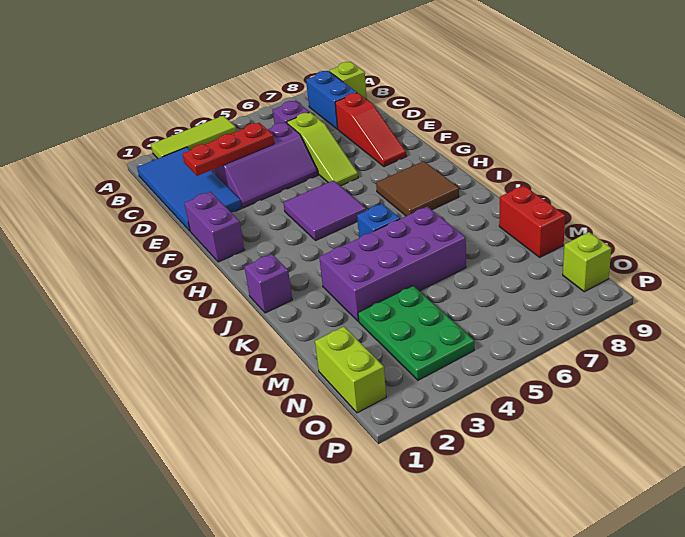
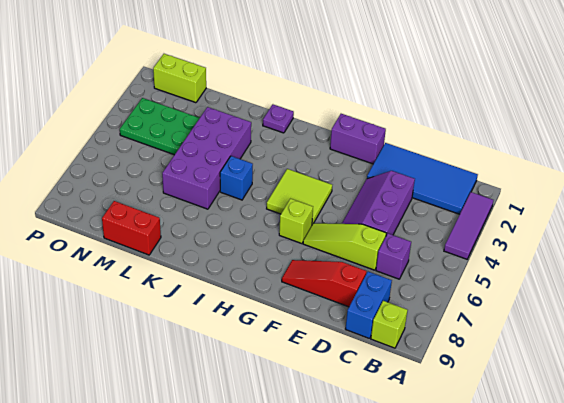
lime 1x3 tile [151,116,236,159] -> purple 1x3 tile [444,192,493,259]
blue 1x2 brick [306,71,357,129] -> blue 1x2 brick turned to [346,272,392,339]
red 1x3 plate [182,123,274,176] -> none
purple 2x2 tile [284,180,366,240] -> lime 2x2 tile [267,169,332,224]
brown 2x2 tile [376,161,459,216] -> none
purple 1x1 brick [244,254,292,313] -> purple 1x1 plate [263,105,294,133]
lime 1x1 brick [563,232,611,292] -> lime 1x1 brick moved to [279,199,313,244]

